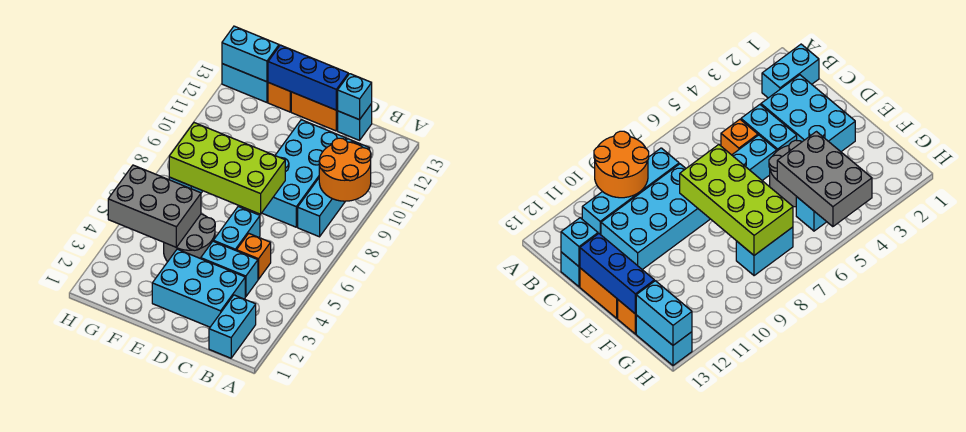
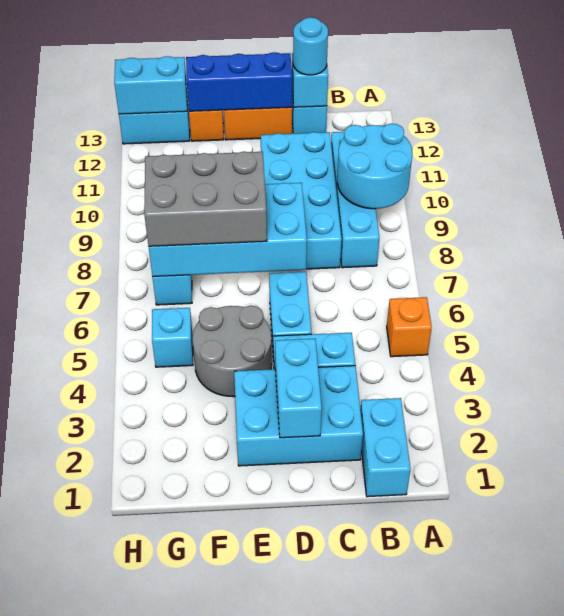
orange 2x2 round brick [319,138,371,201] -> cyan 2x2 round brick [337,123,412,209]
orange 1x1 brick [237,233,271,279] -> orange 1x1 brick moved to [387,297,432,357]
none -> cyan 1x1 round brick [293,17,328,75]
none -> cyan 1x2 brick [275,339,322,438]
lime 2x4 brick [169,123,285,214] -> cyan 2x4 brick [149,183,307,277]
grey 2x3 brick [108,165,201,247] -> grey 2x3 brick moved to [144,152,267,246]

